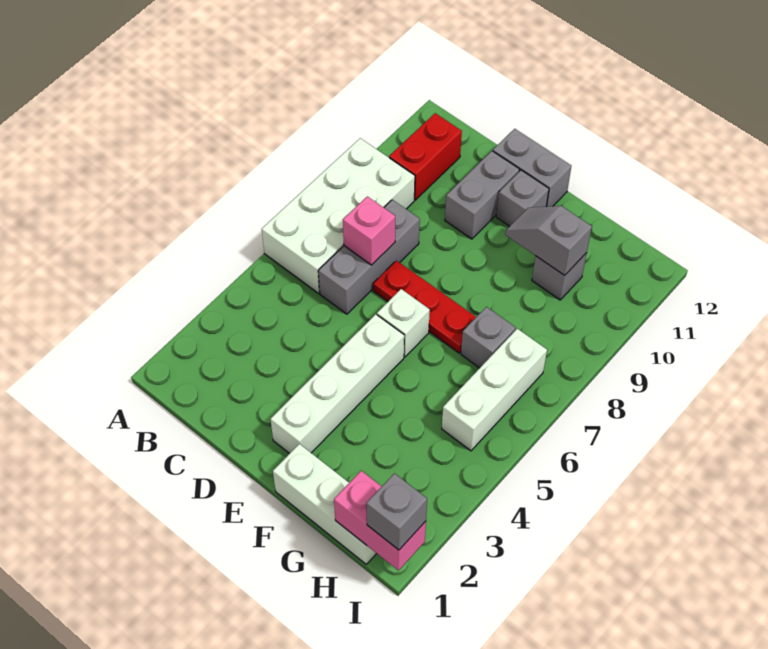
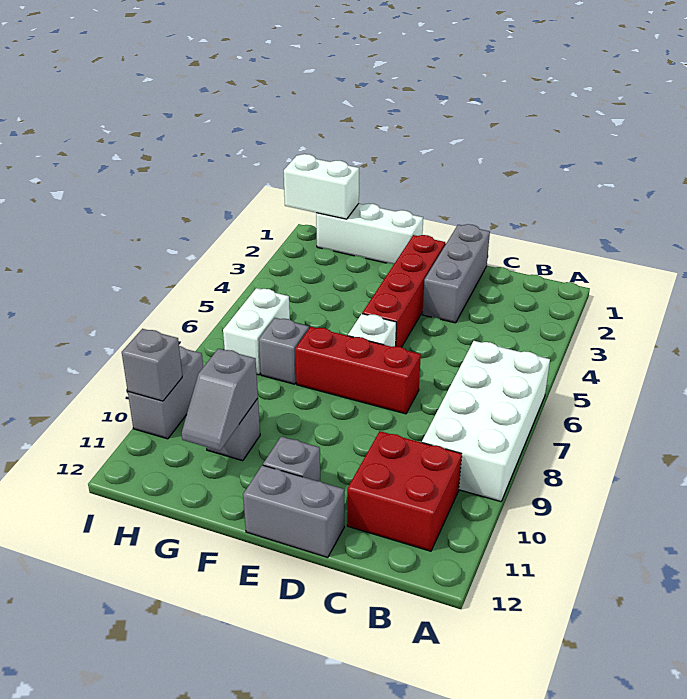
red 1x2 brick [389,113,462,200] -> red 2x2 brick [347,431,462,551]
grey 1x3 brick [318,200,420,314] -> grey 1x3 brick moved to [423,224,490,323]
pink 1x1 brick [343,196,395,265] -> none
red 1x3 plate [373,261,476,353] -> red 1x3 brick [295,327,421,414]
grey 1x2 brick [445,151,519,239] -> grey 1x2 brick moved to [128,346,203,439]
white 1x4 brick [270,314,404,454] -> red 1x4 brick [362,235,445,347]
grey 1x2 slope [505,206,592,275] -> grey 1x2 slope turned to [182,349,258,451]
pink 1x2 brick [334,471,426,570] -> white 1x2 brick [284,154,359,219]
white 1x3 brick [442,329,547,451] -> white 1x2 brick [223,288,290,375]
grey 1x1 brick [366,473,427,550] -> grey 1x1 brick moved to [122,329,182,401]

